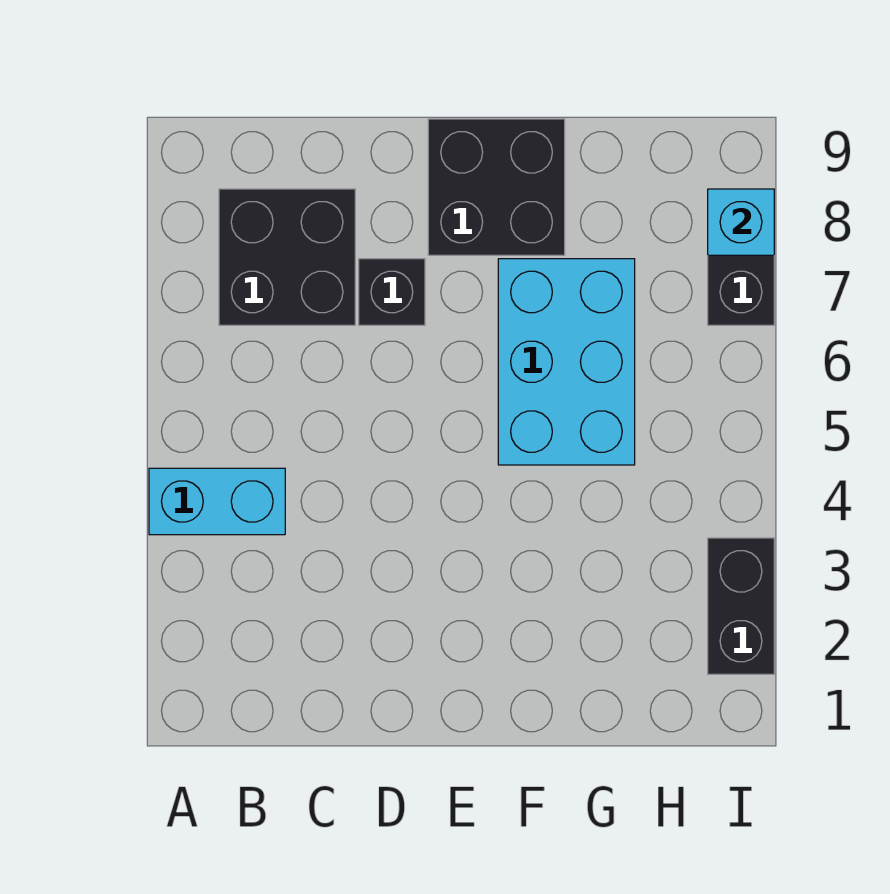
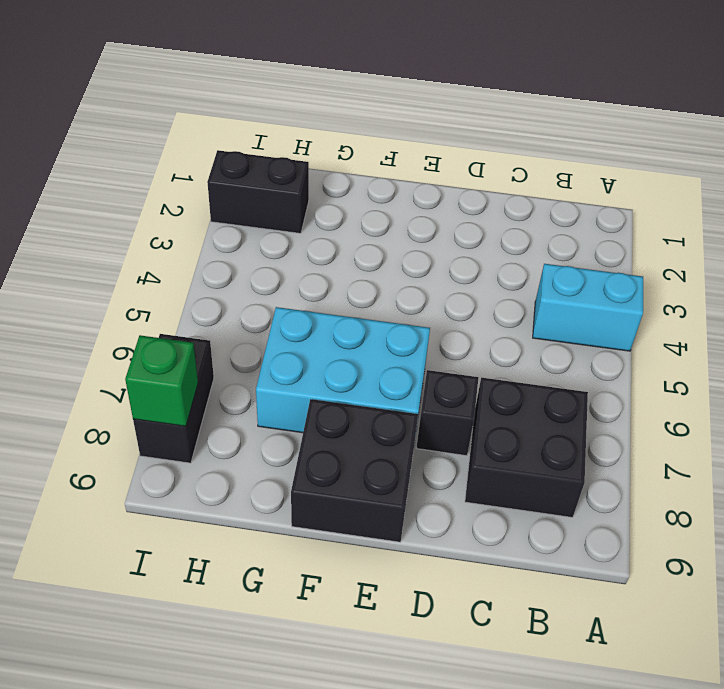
cyan 2x3 brick [498,259,635,465] -> cyan 2x3 brick turned to [256,307,430,436]
black 1x2 brick [708,538,774,674] -> black 1x2 brick turned to [207,150,309,233]
cyan 1x1 brick [708,189,774,255] -> green 1x1 brick [125,335,198,426]

